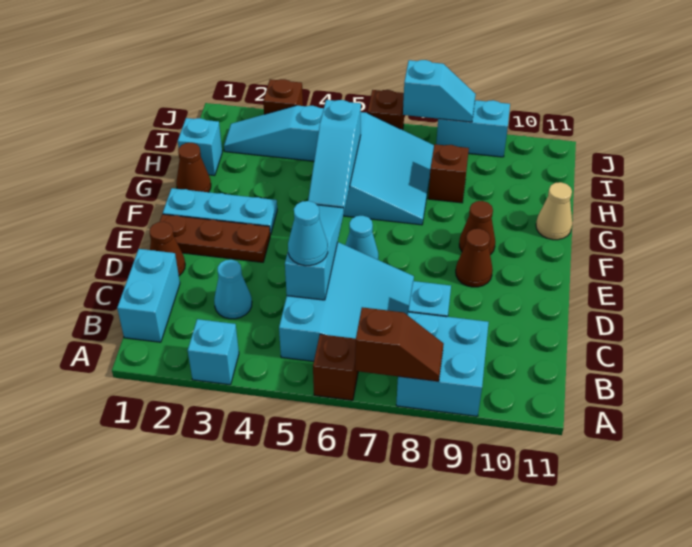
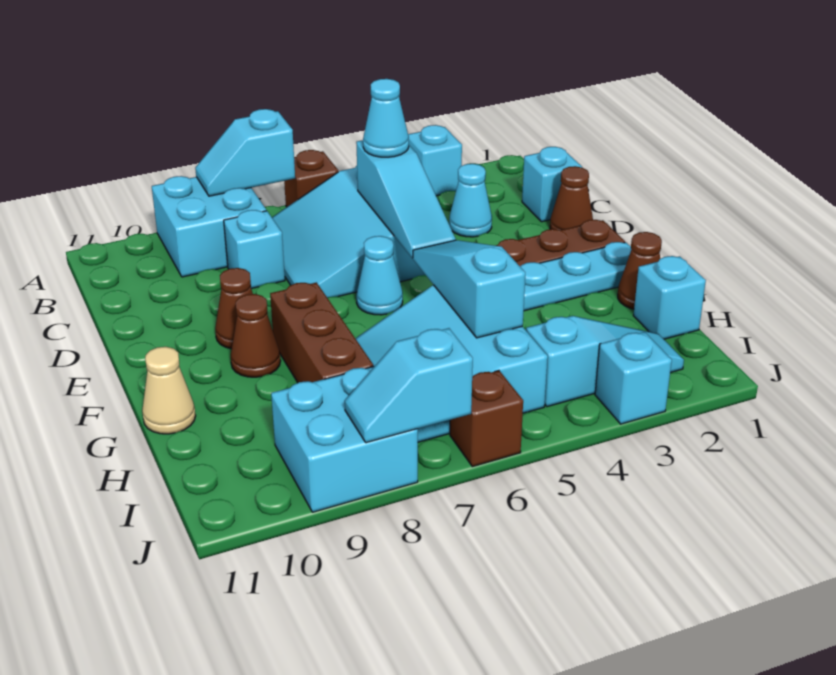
brown 1x2 slope [355,307,444,382] -> cyan 1x2 slope [195,109,295,196]
cyan 1x2 brick [117,249,180,342] -> cyan 1x1 brick [522,147,582,222]
brown 1x1 brick [428,144,469,203] -> brown 1x3 brick [270,282,374,383]
brown 1x1 brick [263,79,303,114] -> cyan 1x1 brick [595,332,672,424]
cyan 1x2 brick [436,100,510,157] -> cyan 2x2 brick [271,367,418,512]

